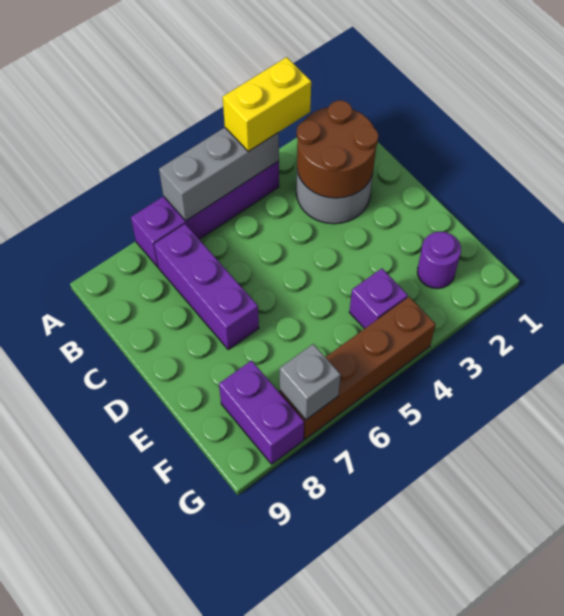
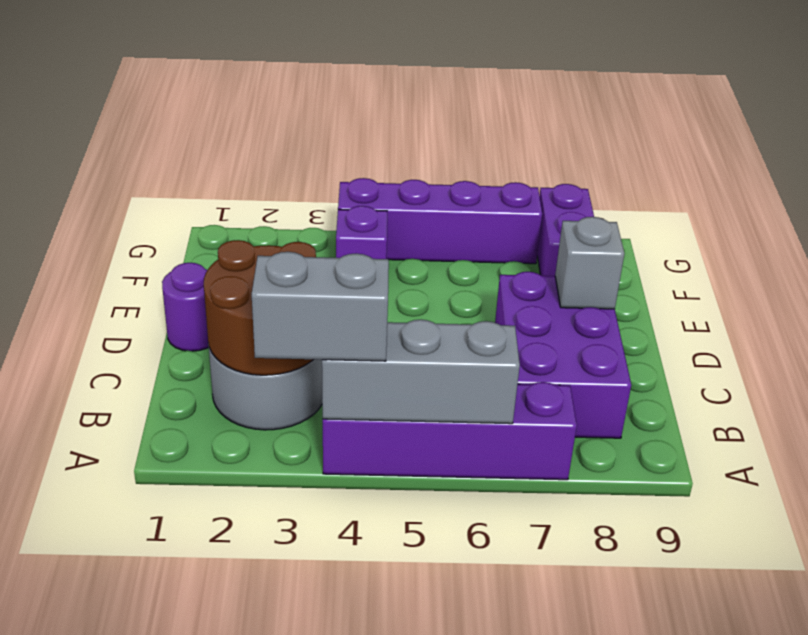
yellow 1x2 brick [223,57,311,152] -> grey 1x2 brick [252,252,389,361]
purple 1x3 brick [154,224,259,349] -> purple 2x3 brick [495,272,631,438]
purple 1x1 round brick [417,232,461,288] -> purple 1x1 round brick moved to [162,263,209,351]
brown 1x4 brick [280,297,436,439] -> purple 1x4 brick [338,178,542,264]
grey 1x1 brick [280,344,341,420] -> grey 1x1 brick moved to [555,217,624,309]

